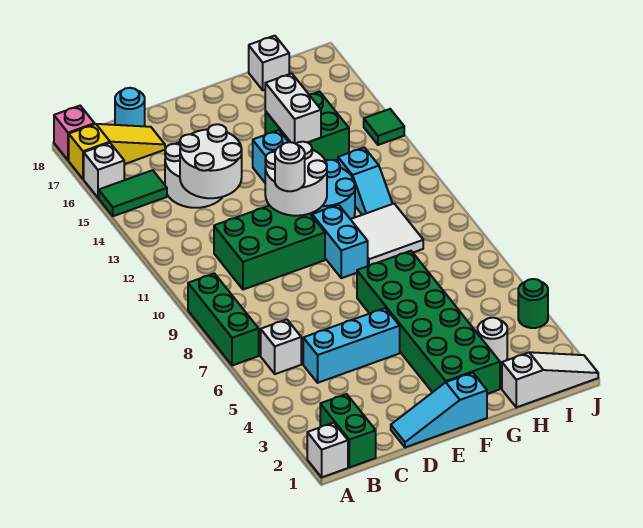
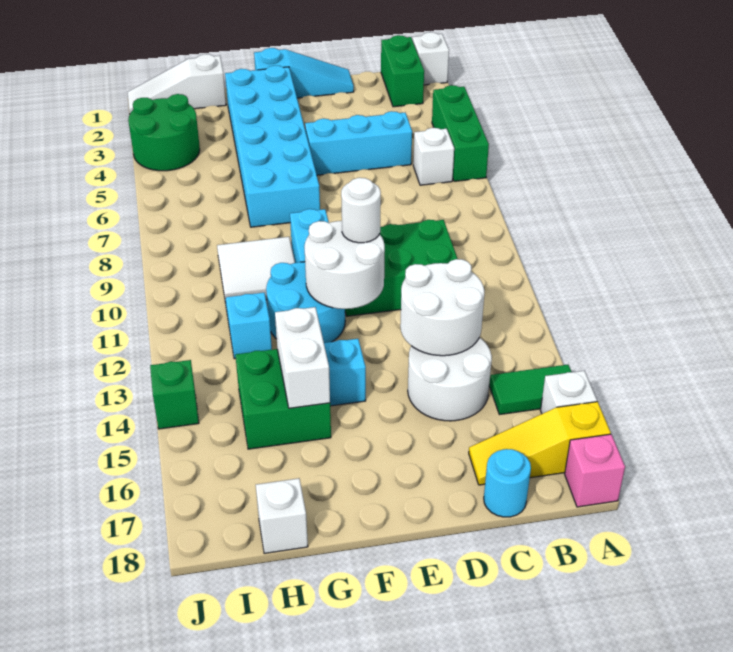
green 1x3 brick [188,273,259,366] -> green 1x3 brick moved to [432,85,489,181]
green 2x6 brick [357,251,500,394] -> cyan 2x6 brick [225,66,320,227]
white 1x1 round brick [478,318,507,365] -> none
green 1x1 round brick [518,279,548,328] -> green 2x2 round brick [128,94,200,171]
green 1x1 tile [364,109,404,145] -> green 1x1 brick [150,360,199,429]

